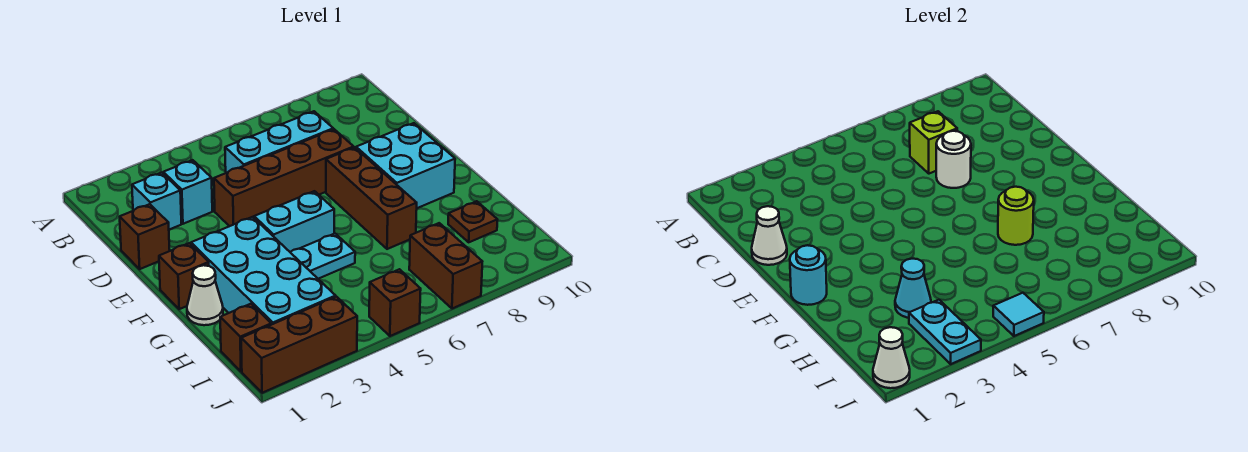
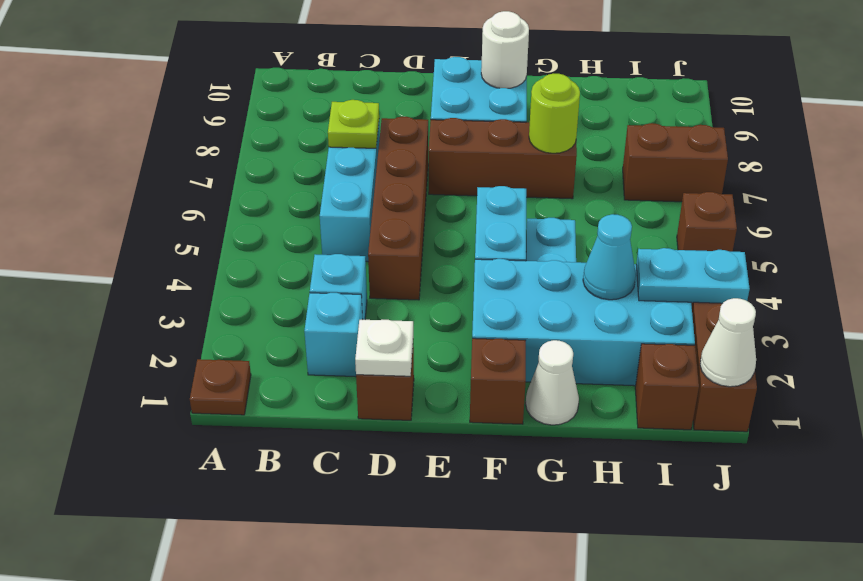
lime 1x1 brick [910,111,957,174] -> lime 1x1 plate [328,100,379,148]
white 1x1 cone [752,206,787,265] -> white 1x1 plate [355,320,413,376]
white 1x1 round brick [936,131,971,188] -> white 1x1 round brick moved to [481,11,529,88]
cyan 1x1 round brick [790,245,827,305] -> none
brown 1x1 plate [448,201,498,242] -> brown 1x1 plate moved to [190,359,251,415]
cyan 1x1 tile [993,293,1044,336] -> none

